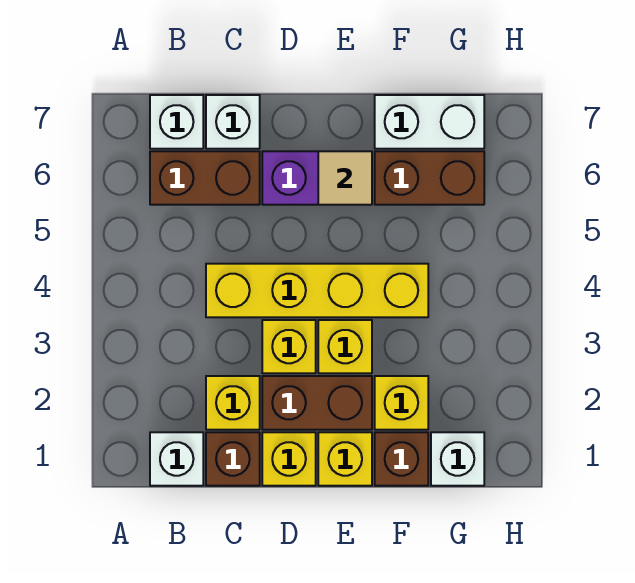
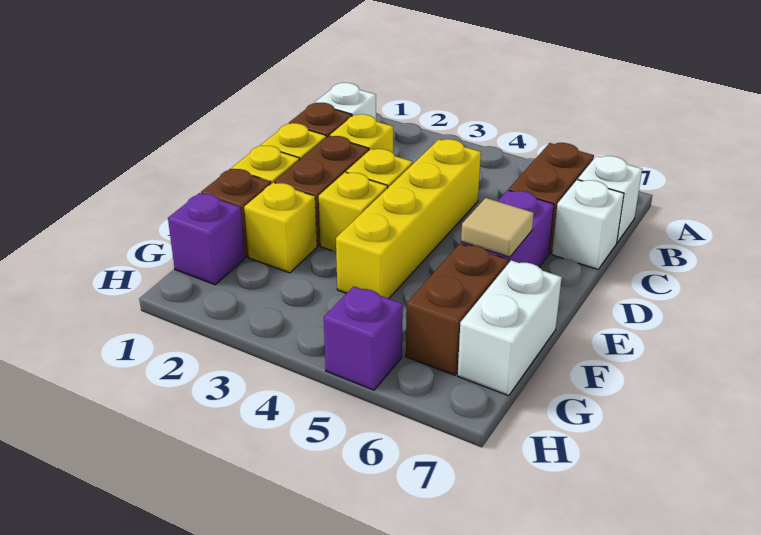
white 1x1 brick [431,432,484,486] -> purple 1x1 brick [168,193,245,285]
none -> purple 1x1 brick [324,286,403,390]

